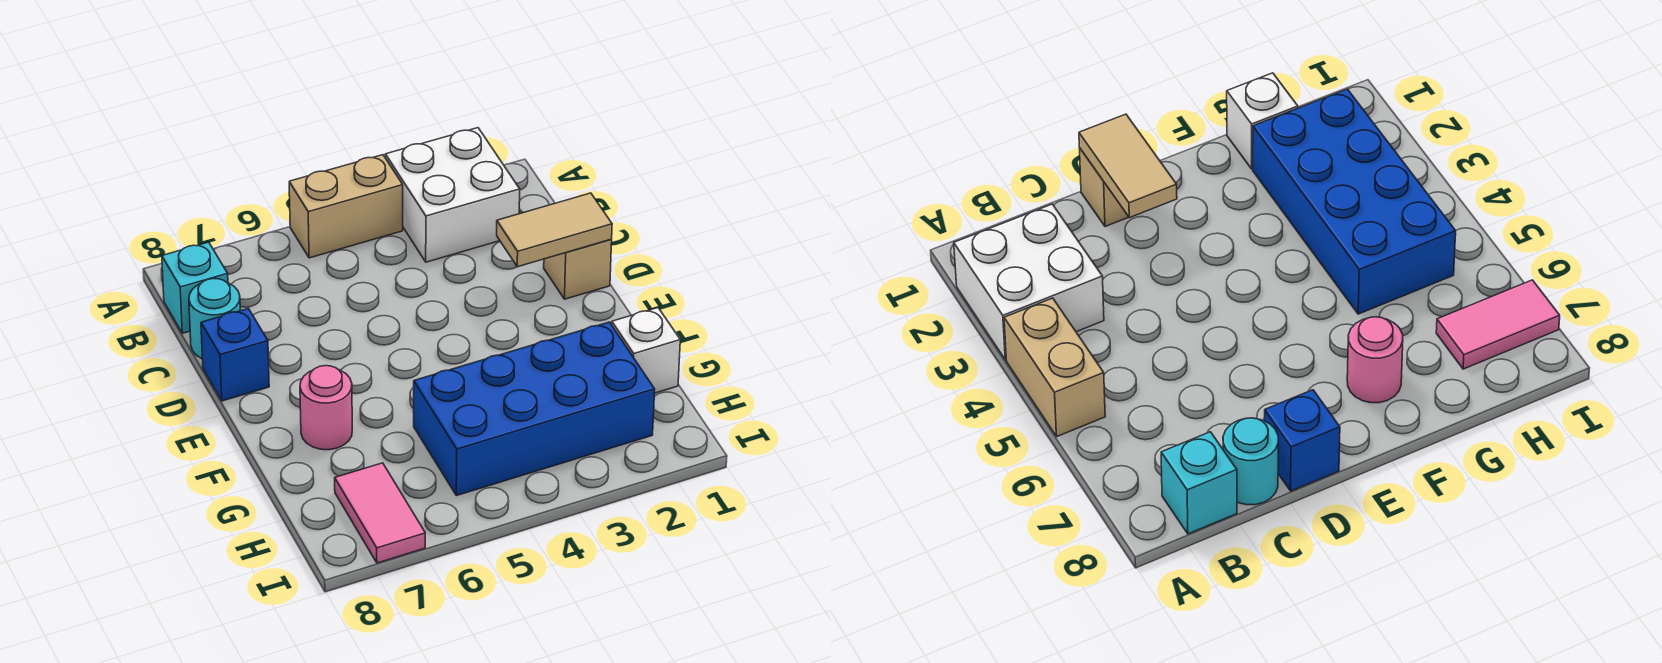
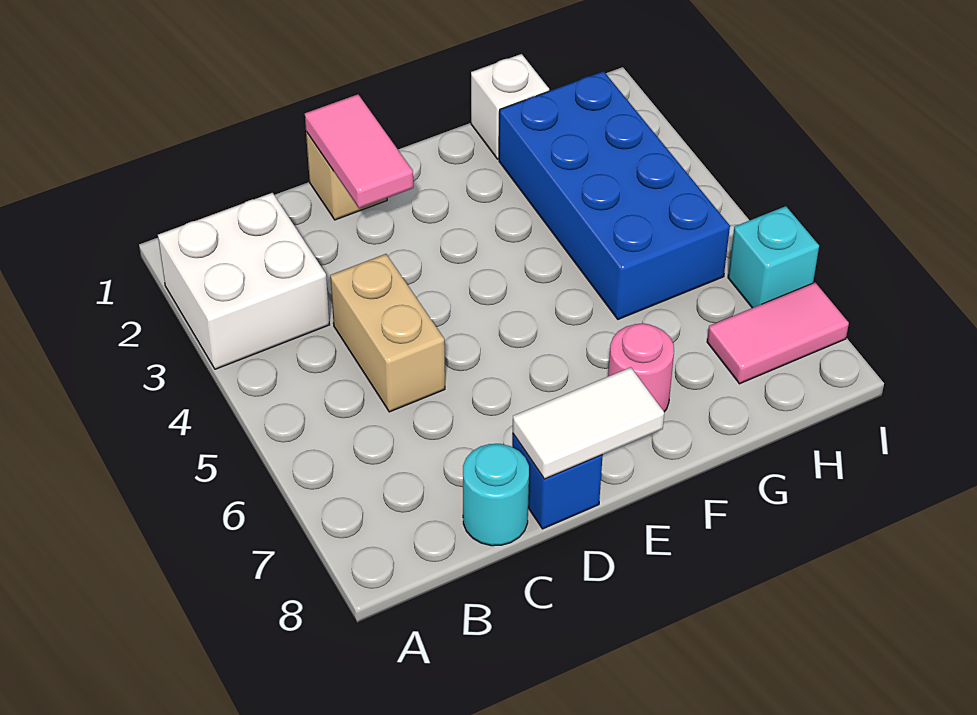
tan 1x2 brick [289,155,403,258] -> tan 1x2 brick moved to [330,254,445,412]
cyan 1x1 brick [162,242,228,333] -> cyan 1x1 brick moved to [728,206,819,308]
tan 1x2 tile [497,193,612,267] -> pink 1x2 tile [305,94,413,208]
none -> white 1x2 tile [513,367,664,479]

